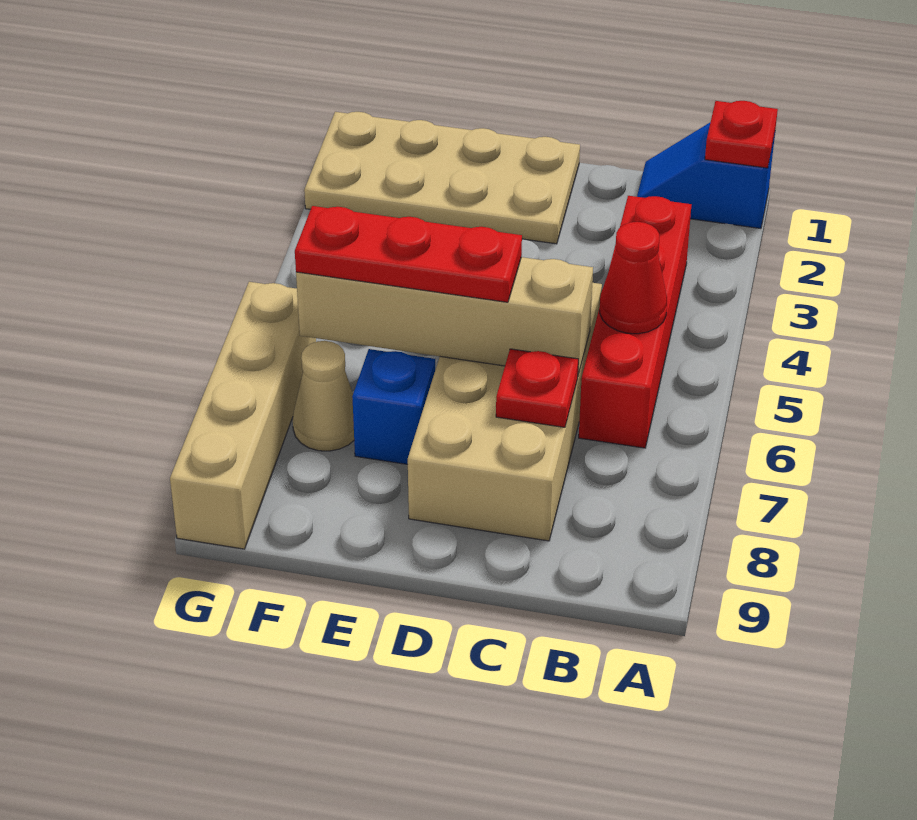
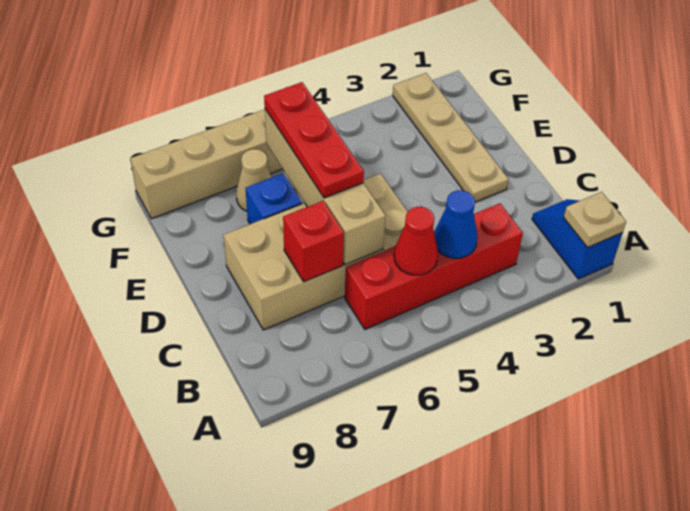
red 1x1 plate [705,101,778,168] -> tan 1x1 plate [564,192,626,248]
none -> blue 1x1 cone [434,190,477,258]
red 1x1 plate [496,349,578,427] -> red 1x1 brick [283,201,344,282]
tan 2x4 plate [304,112,580,244] -> tan 1x4 plate [393,73,509,202]

